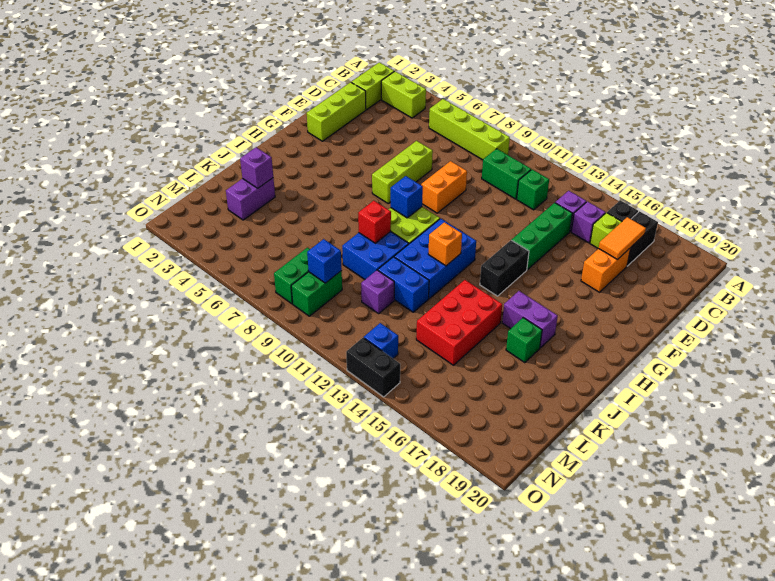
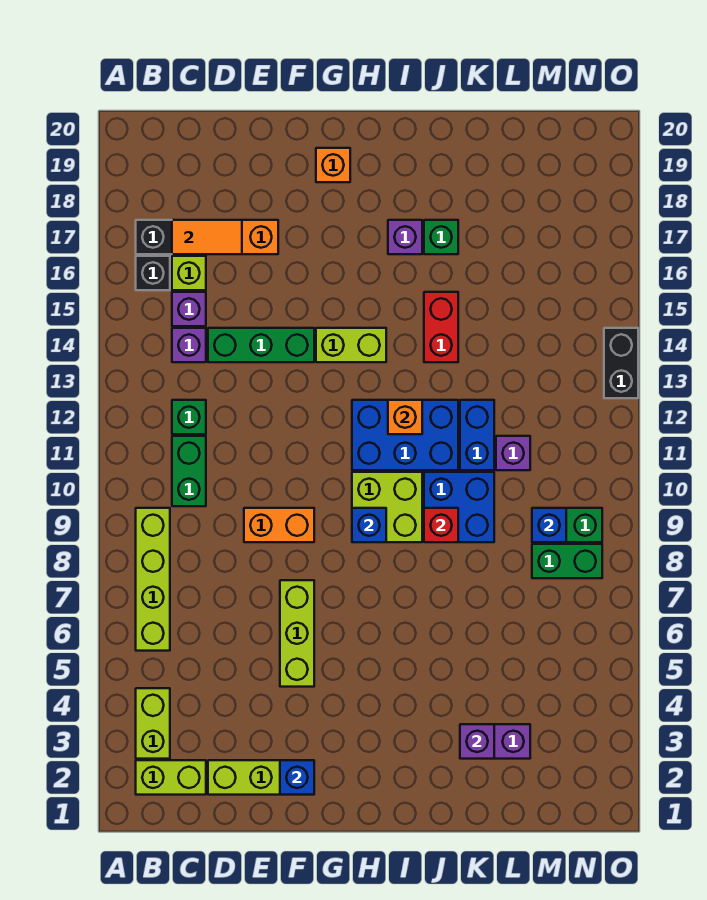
lime 1x3 brick [372,141,433,203] -> lime 1x3 brick turned to [280,580,314,687]
black 1x2 brick [480,240,529,296] -> lime 1x2 brick [316,328,386,362]
none -> orange 1x1 brick [316,148,350,182]
purple 1x2 brick [502,291,558,348] -> purple 1x1 brick [388,220,422,254]
red 2x3 brick [416,280,502,365] -> red 1x2 brick [424,292,458,362]
blue 1x1 brick [364,323,398,358] -> blue 1x1 brick moved to [280,760,314,795]

